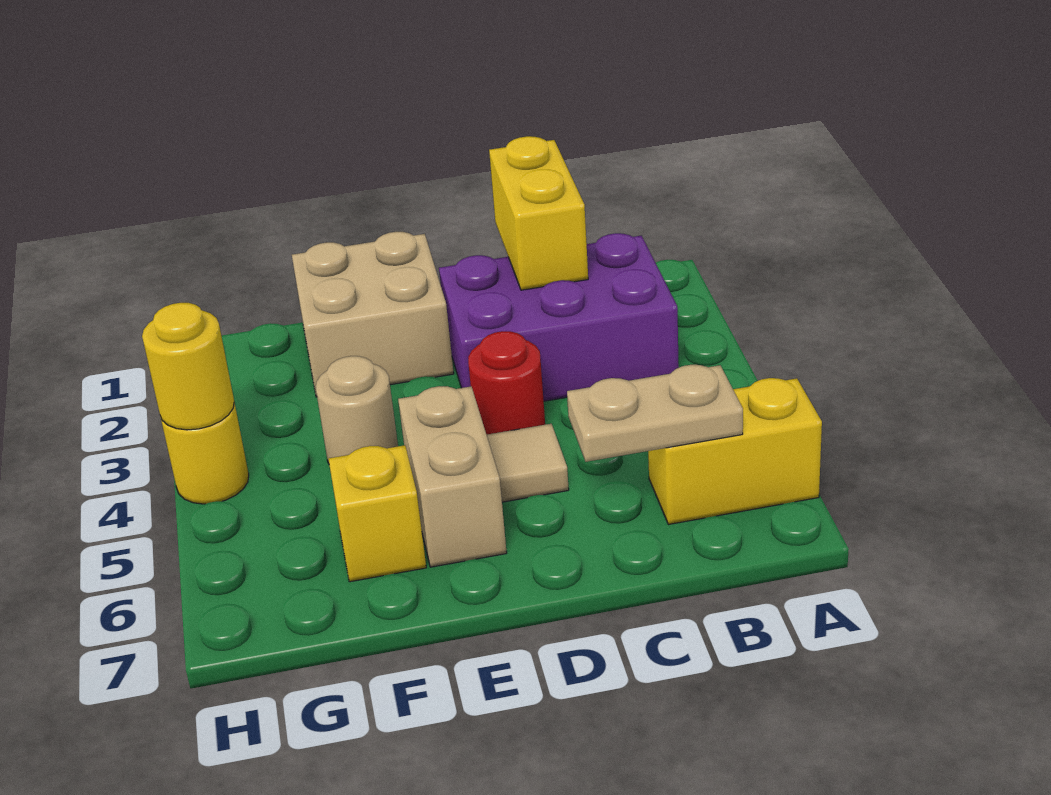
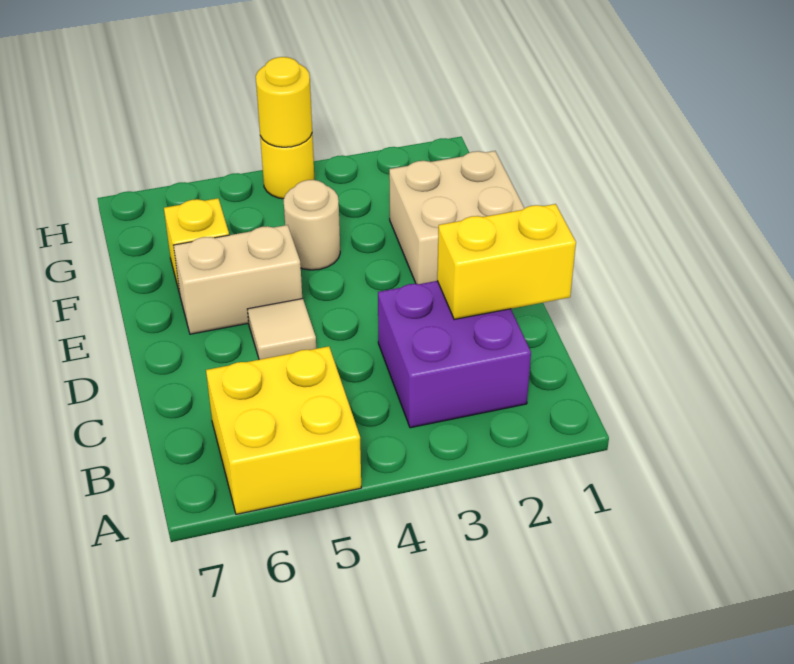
yellow 1x2 brick [648,378,822,524] -> yellow 2x2 brick [206,346,361,514]
purple 2x3 brick [439,233,679,401] -> purple 2x2 brick [378,281,531,428]
tan 1x2 plate [567,365,743,462] -> none
red 1x1 round brick [468,331,545,435] -> none

